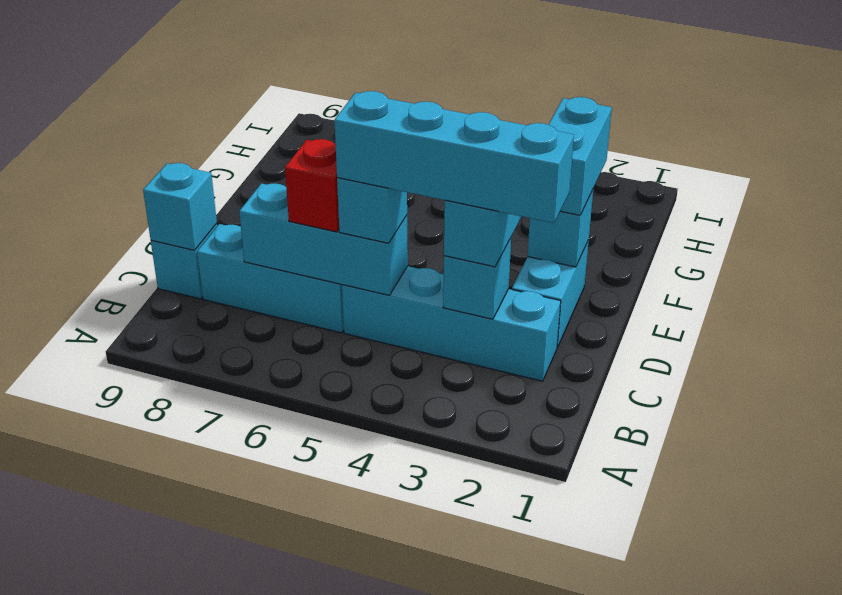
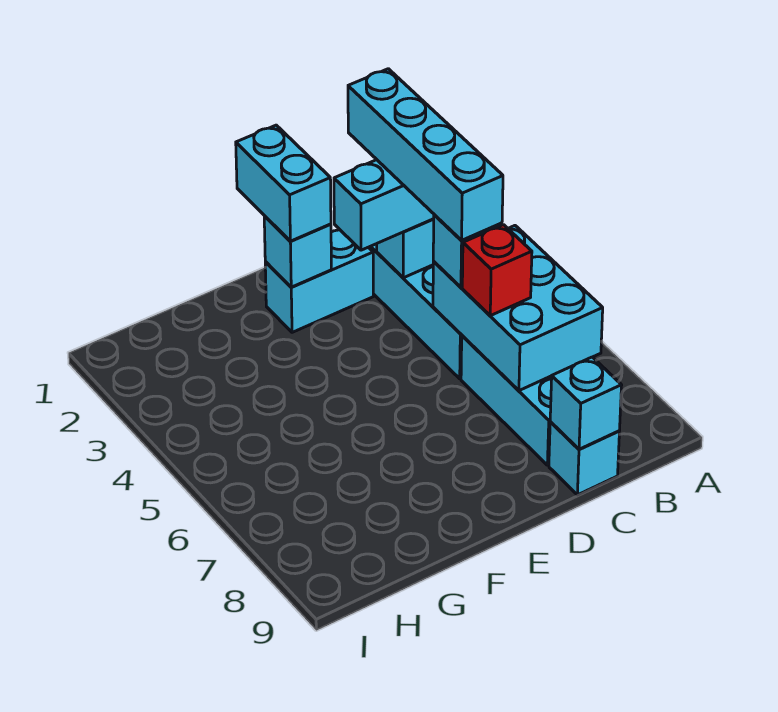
cyan 1x3 brick [239,183,408,295] -> cyan 2x3 brick [433,226,603,391]
cyan 1x2 brick [548,97,612,215] -> cyan 1x2 brick turned to [236,125,331,241]

